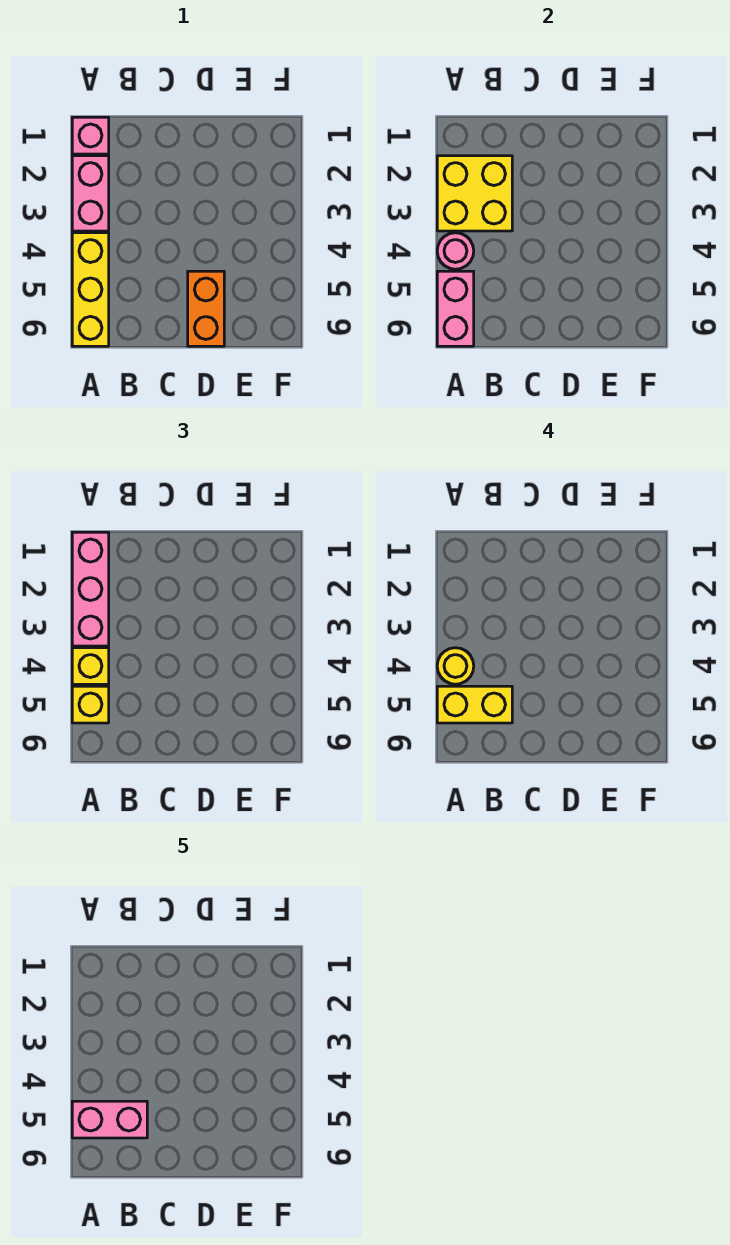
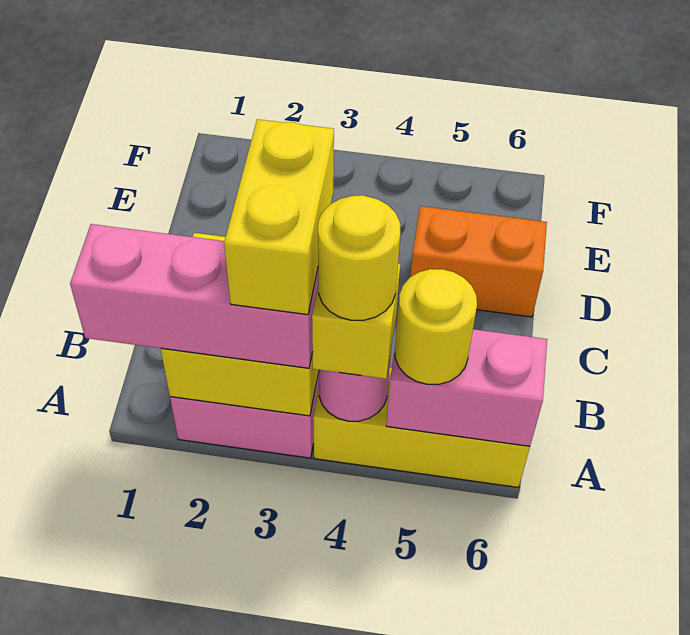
pink 1x1 brick [72,117,109,154] -> none
yellow 1x1 brick [72,686,109,723] -> yellow 1x1 round brick [395,269,477,384]
yellow 1x2 brick [437,686,512,723] -> yellow 1x2 brick moved to [224,119,334,315]
pink 1x2 brick [72,1101,147,1138] -> none

